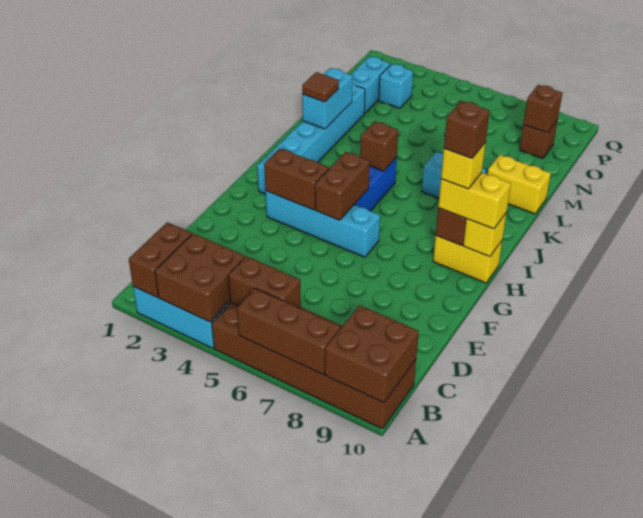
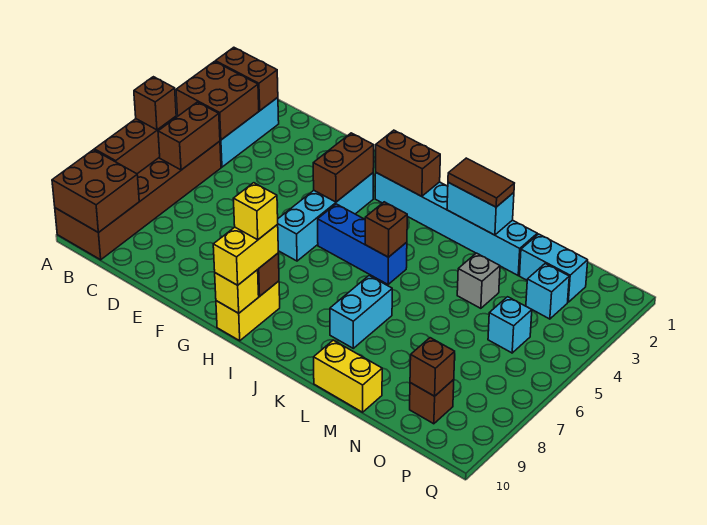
brown 1x2 brick [315,152,370,220] -> brown 1x2 brick moved to [376,130,440,196]
brown 1x1 brick [444,101,490,158] -> brown 1x1 brick moved to [134,77,176,130]
brown 1x1 tile [302,72,339,102] -> brown 1x2 tile [448,158,514,207]
yellow 1x2 brick [487,155,551,214] -> yellow 1x2 brick turned to [314,340,382,412]
none -> grey 1x1 brick [457,253,500,308]
none -> cyan 1x1 brick [488,297,532,353]

